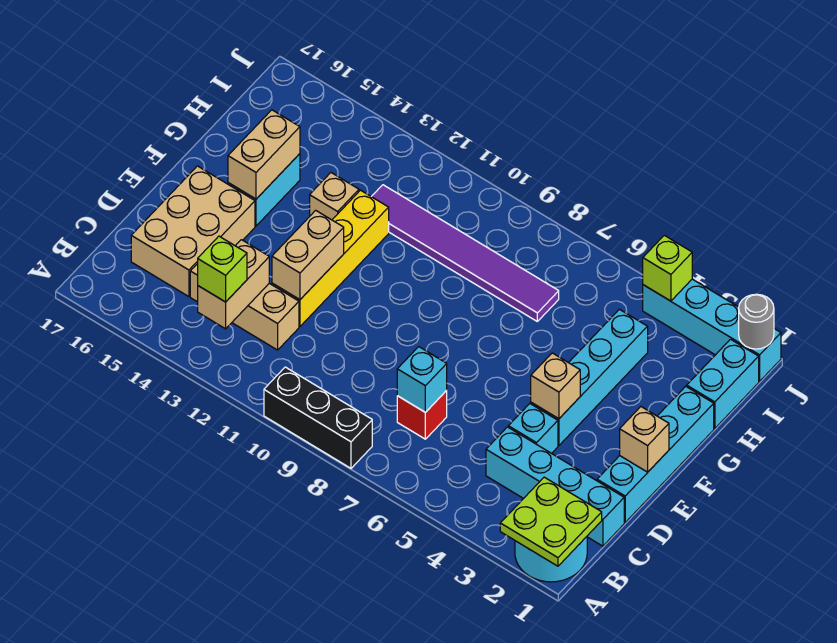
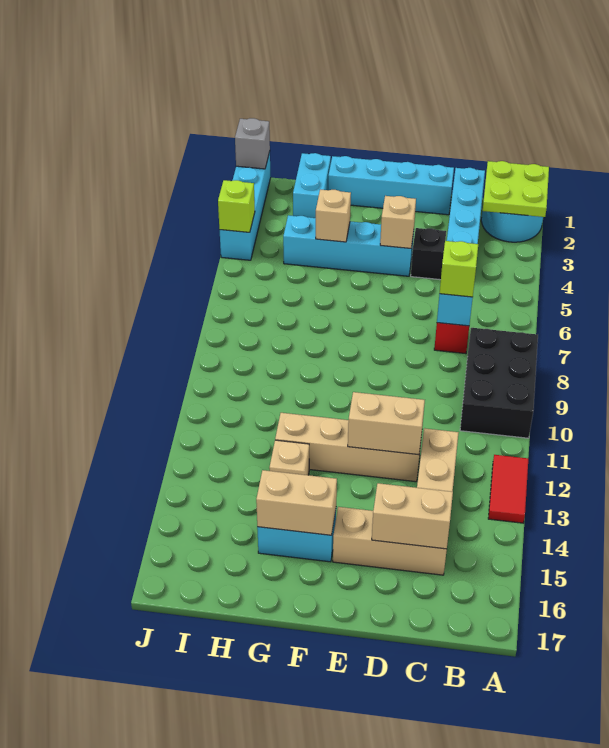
black 1x3 brick [264,367,372,468] -> black 2x3 brick [460,328,538,438]
none -> red 1x2 tile [488,455,528,523]
tan 1x2 brick [198,240,269,329] -> tan 1x2 brick moved to [372,483,453,549]
lime 1x1 brick [198,236,247,302] -> lime 1x1 brick moved to [440,241,478,297]
tan 2x3 brick [131,166,255,297] -> tan 1x3 brick [333,507,447,575]
cyan 1x1 brick [508,404,558,453] -> black 1x1 brick [411,228,446,280]
yellow 1x4 brick [272,190,389,326] -> tan 1x4 brick [275,413,422,482]
tan 1x1 brick [620,407,669,472] -> tan 1x1 brick moved to [316,190,351,242]
cyan 1x2 brick [687,339,759,429] -> cyan 1x2 brick turned to [293,153,331,218]
purple 1x6 tile [371,185,559,321] -> none
grey 1x1 round brick [739,294,774,349] -> grey 1x1 brick [235,118,270,169]

